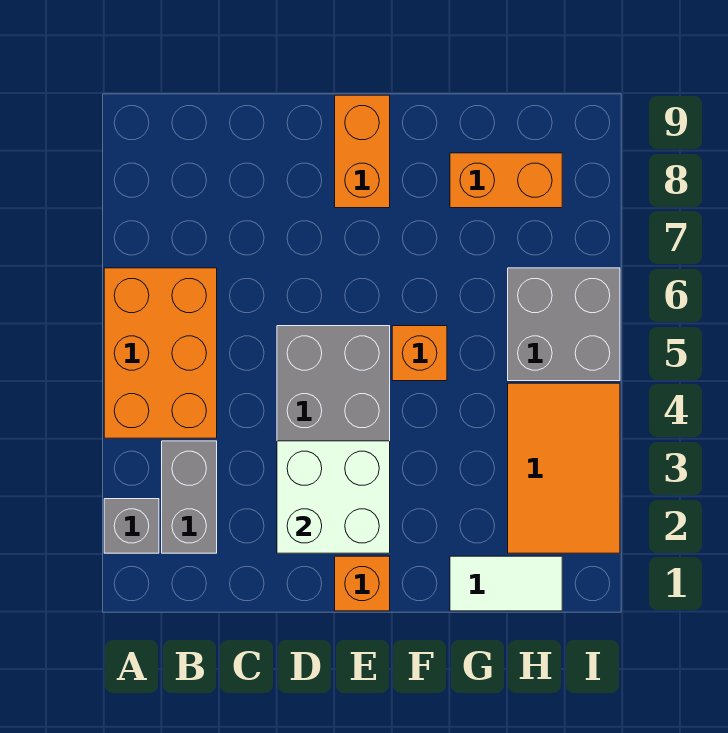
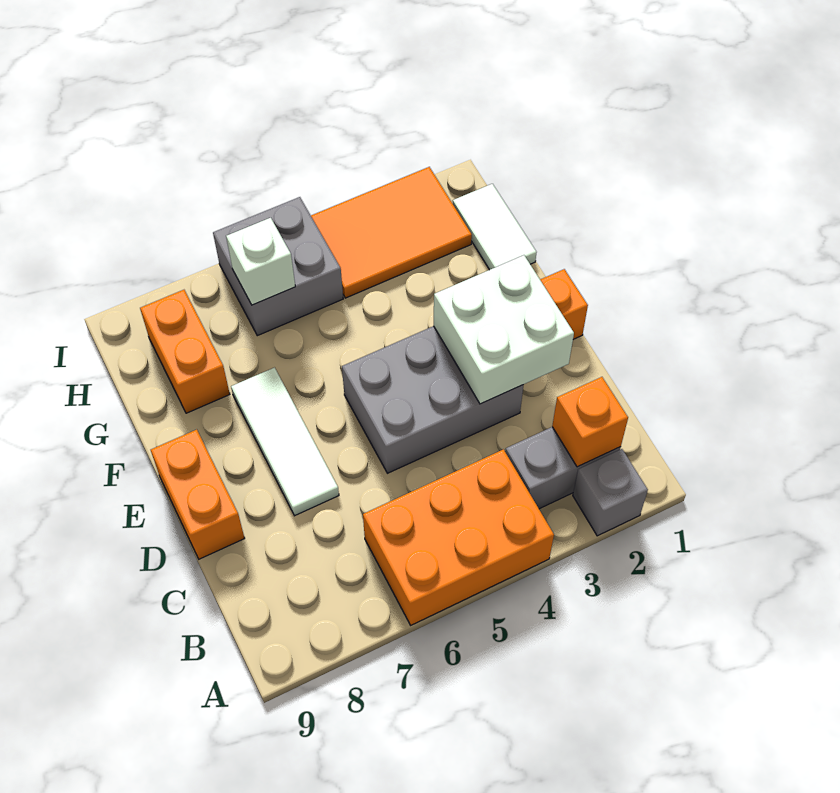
none -> white 1x3 tile [231,368,339,516]
orange 1x2 brick [335,95,390,208] -> orange 1x2 brick turned to [151,430,245,559]
orange 1x1 brick [392,326,447,381] -> orange 1x1 brick moved to [552,377,628,467]
none -> white 1x1 brick [226,218,295,305]

